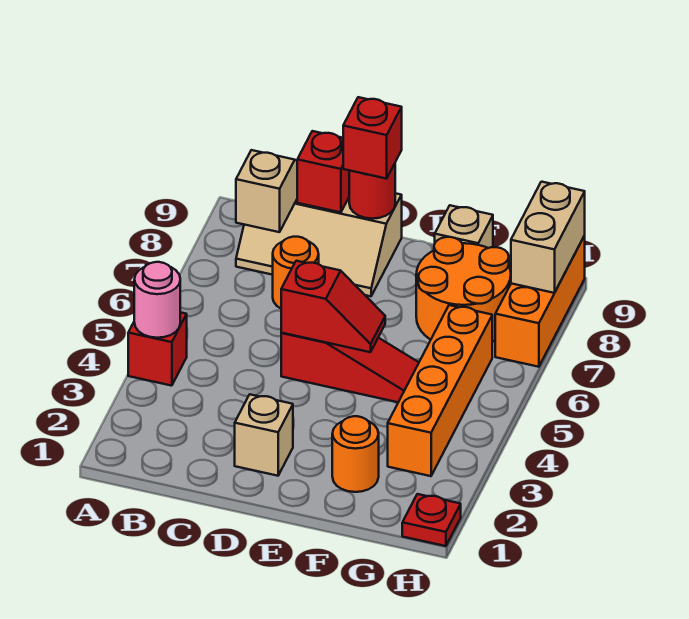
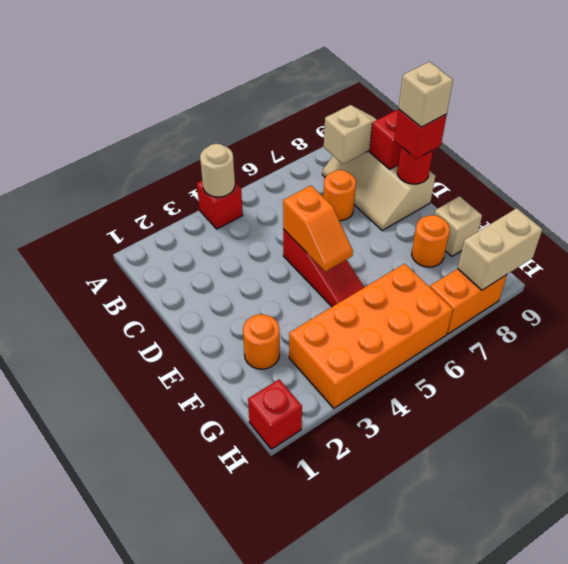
pink 1x1 round brick [134,262,180,338] -> tan 1x1 round brick [200,144,235,197]
tan 1x1 brick [235,395,293,476] -> tan 1x1 brick moved to [399,62,453,127]
red 1x2 slope [281,261,385,352] -> orange 1x2 slope [283,186,353,272]
orange 2x2 round brick [416,237,511,342] -> orange 1x1 round brick [412,215,450,267]
orange 1x4 brick [388,305,492,476] -> orange 2x4 brick [289,264,453,408]
red 1x1 plate [402,494,461,546] -> red 1x1 brick [248,379,302,449]
orange 1x3 brick [495,236,585,367] -> orange 1x2 brick [430,269,507,334]

